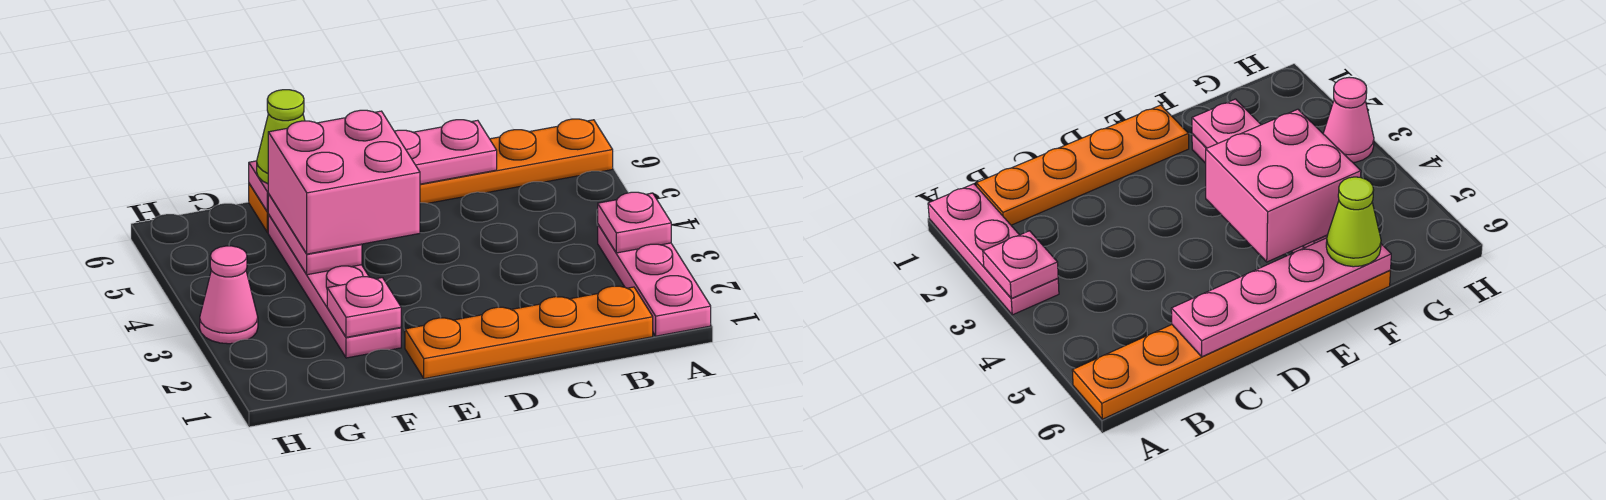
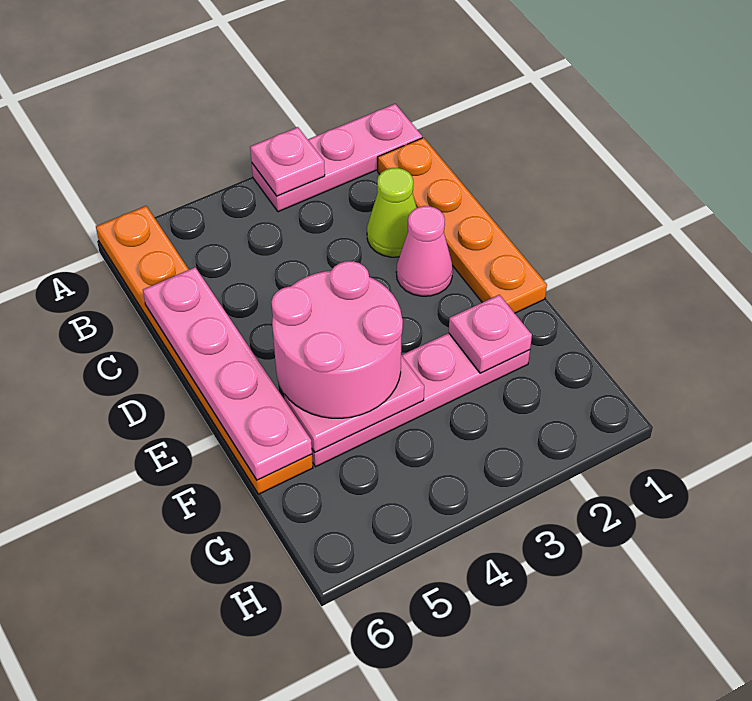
pink 2x2 brick [268,110,420,254] -> pink 2x2 round brick [271,261,403,418]
lime 1x1 cone [257,90,305,184] -> lime 1x1 cone moved to [367,168,417,257]
pink 1x1 cone [200,246,258,344] -> pink 1x1 cone moved to [396,206,453,296]

